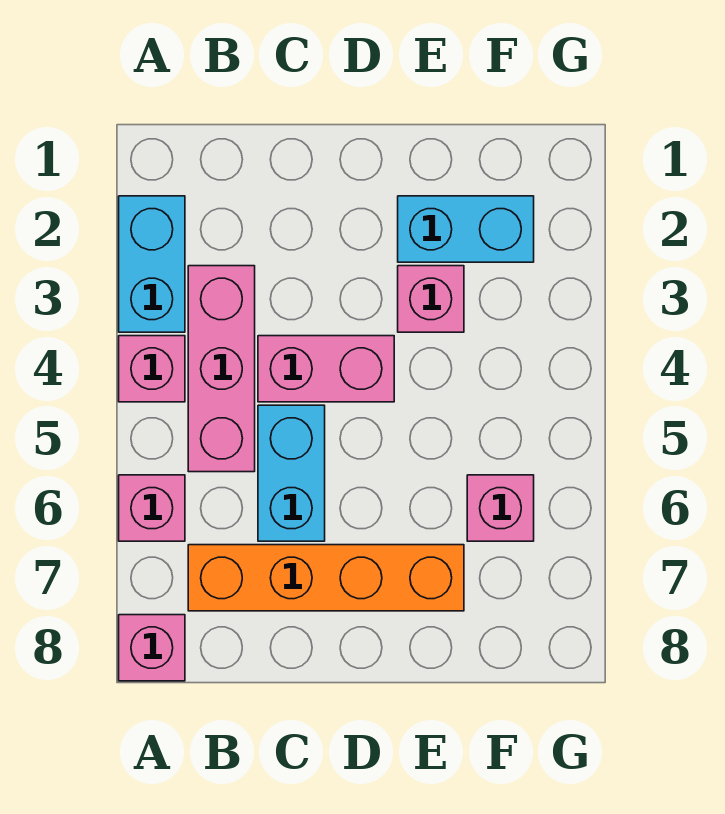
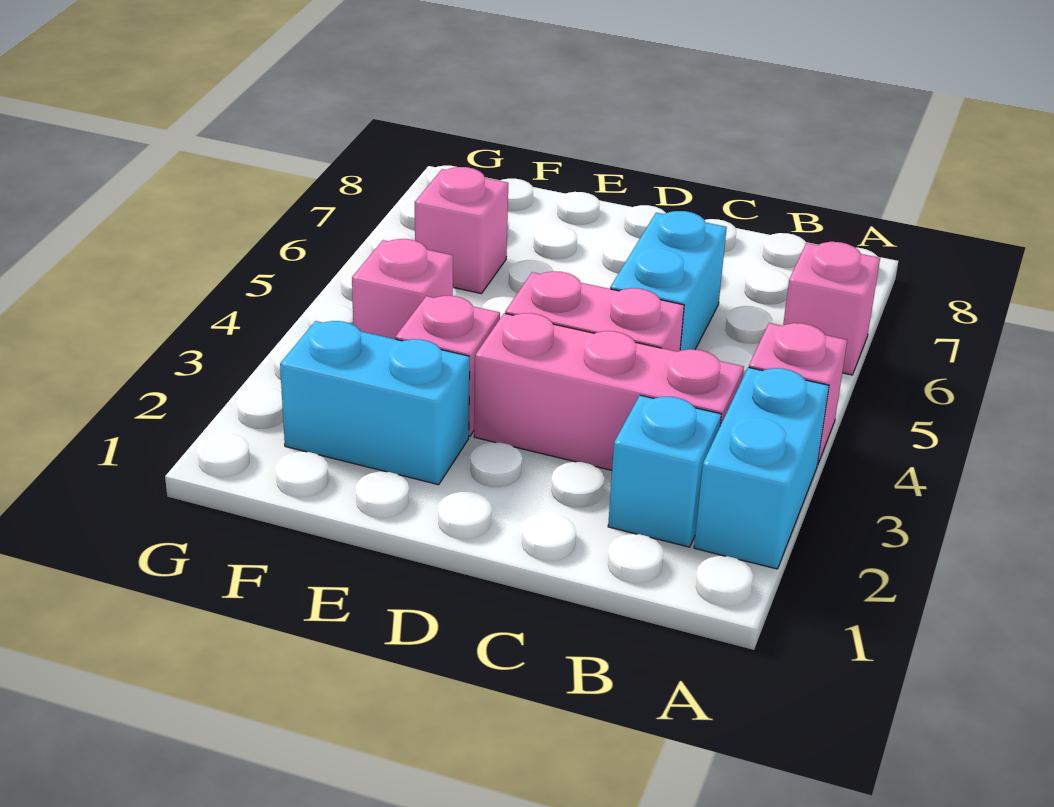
pink 1x1 brick [119,615,185,681] -> pink 1x1 brick moved to [352,239,453,339]
none -> cyan 1x1 brick [608,395,721,547]
pink 1x3 brick [188,266,255,472] -> pink 1x3 brick turned to [474,313,744,470]
orange 1x4 brick [188,545,464,611] -> none

